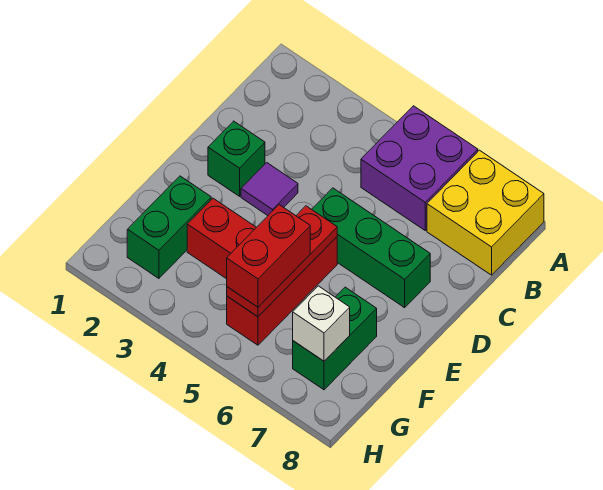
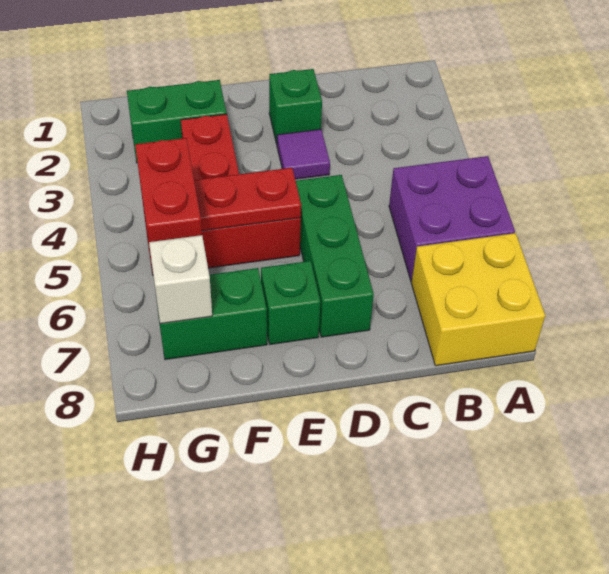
none -> green 1x1 brick [261,261,320,344]
red 1x2 brick [227,205,310,307] -> red 1x2 brick turned to [135,138,202,255]

